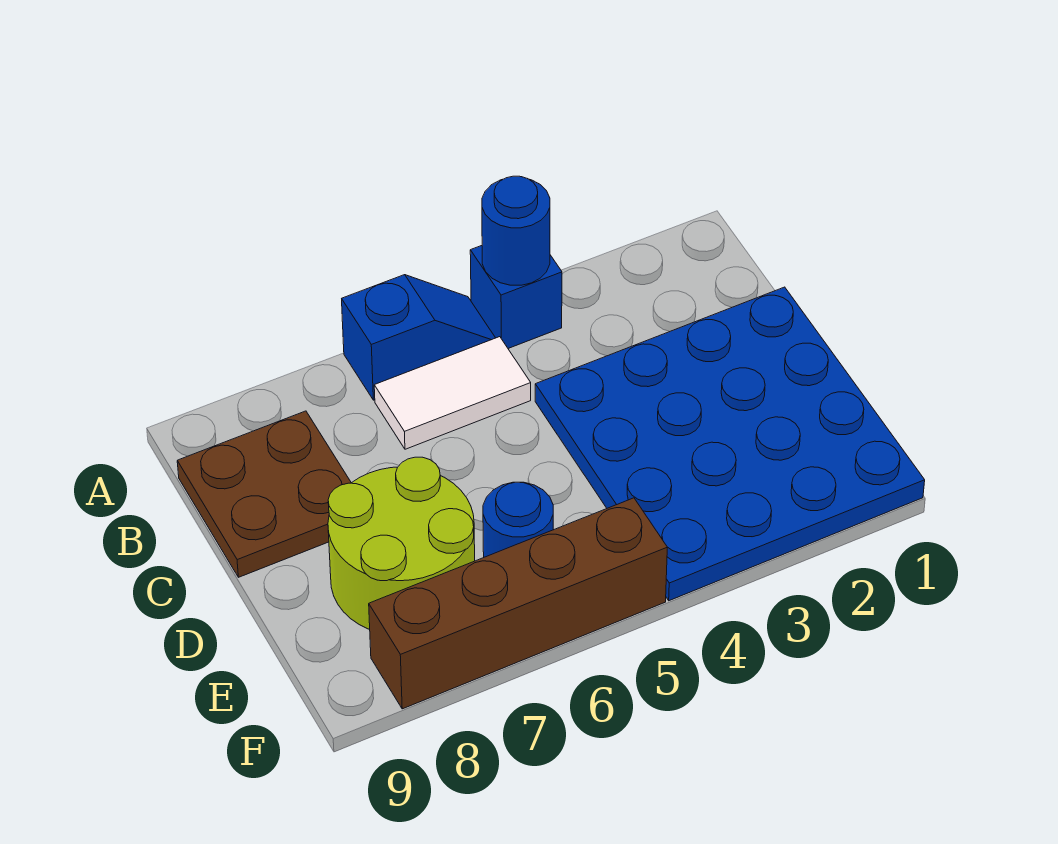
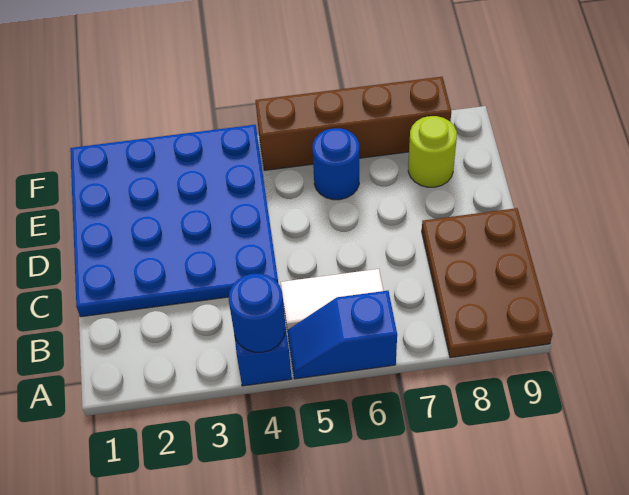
brown 2x2 plate [177,411,351,577] -> brown 2x3 plate [422,208,553,358]
lime 2x2 round brick [328,457,475,630] -> lime 1x1 round brick [408,116,457,187]

